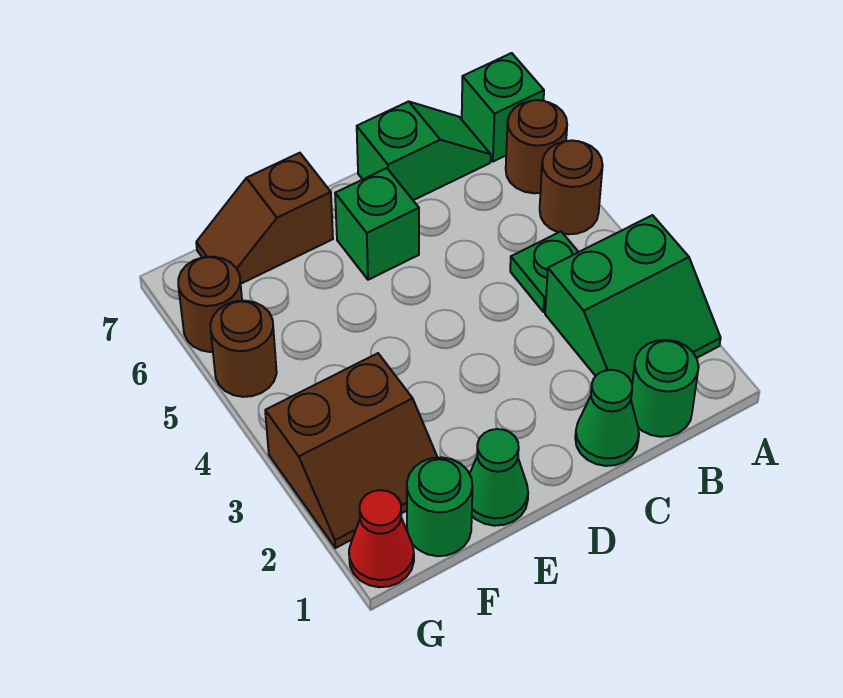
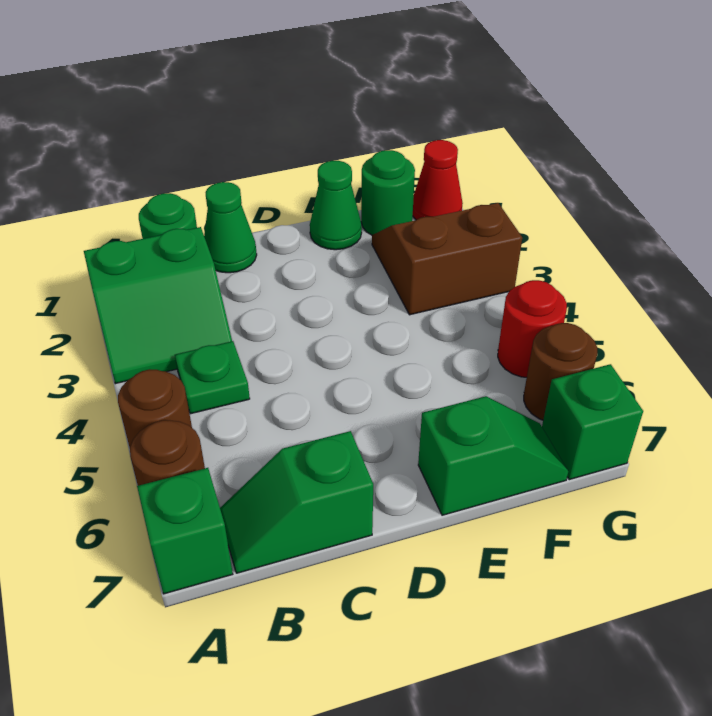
green 2x2 slope [545,215,721,383] -> green 2x2 slope turned to [84,227,232,384]
green 1x1 brick [335,168,419,280] -> green 1x1 brick moved to [542,364,643,480]
brown 1x2 slope [196,153,333,284] -> green 1x2 slope [418,396,568,515]
brown 1x1 round brick [210,301,277,397] -> red 1x1 round brick [498,280,567,377]

